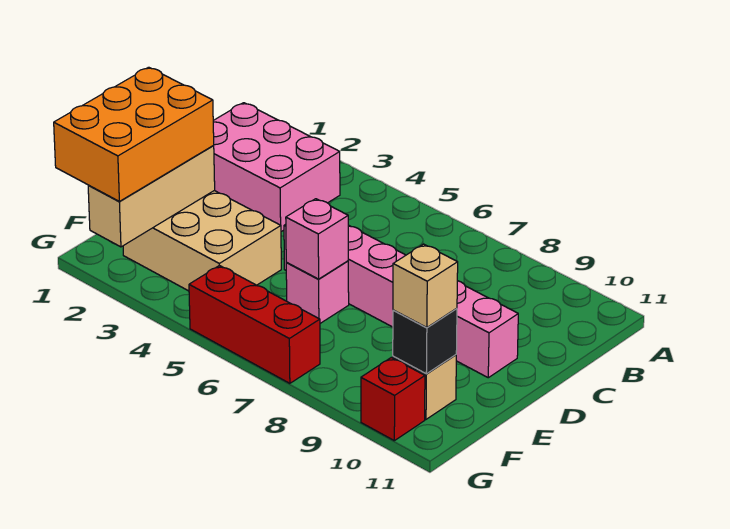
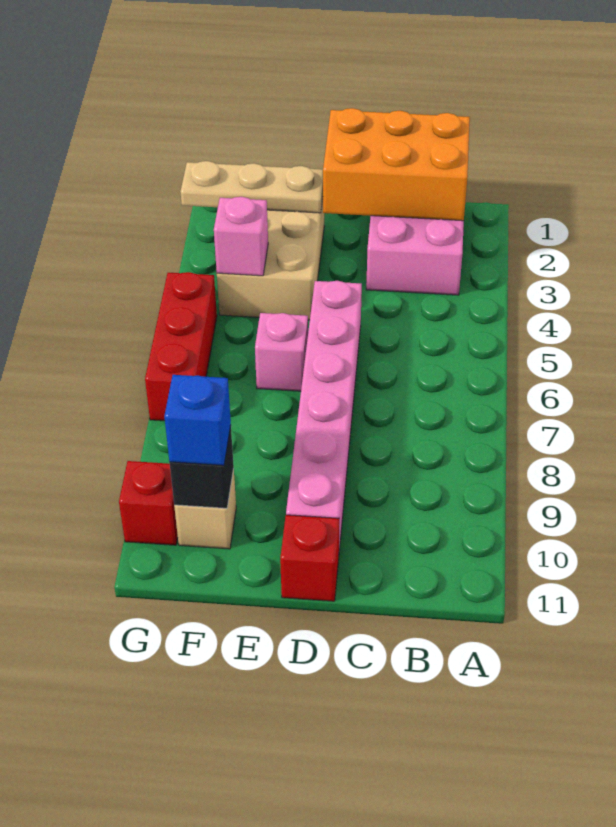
none -> red 1x1 brick [280,515,339,601]
orange 2x3 brick [54,67,214,201] -> orange 2x3 brick moved to [323,108,470,221]
tan 1x3 brick [88,146,215,247] -> tan 1x3 plate [180,161,323,213]
pink 1x1 brick [286,199,348,279] -> pink 1x1 brick moved to [214,197,268,276]
tan 1x1 brick [393,244,458,328] -> blue 1x1 brick [164,375,231,465]

